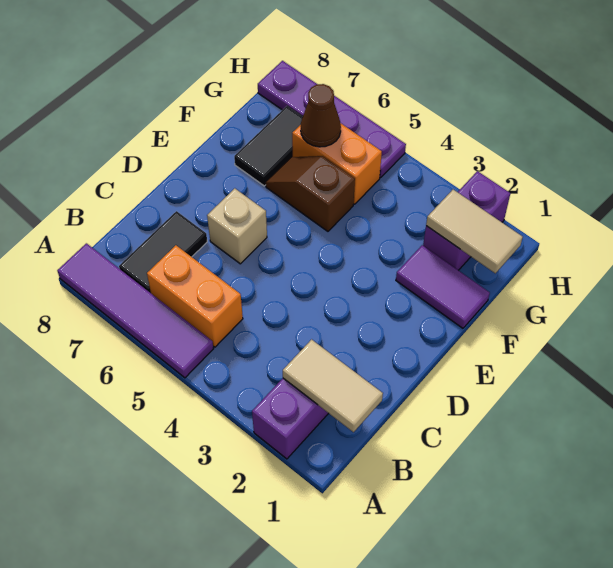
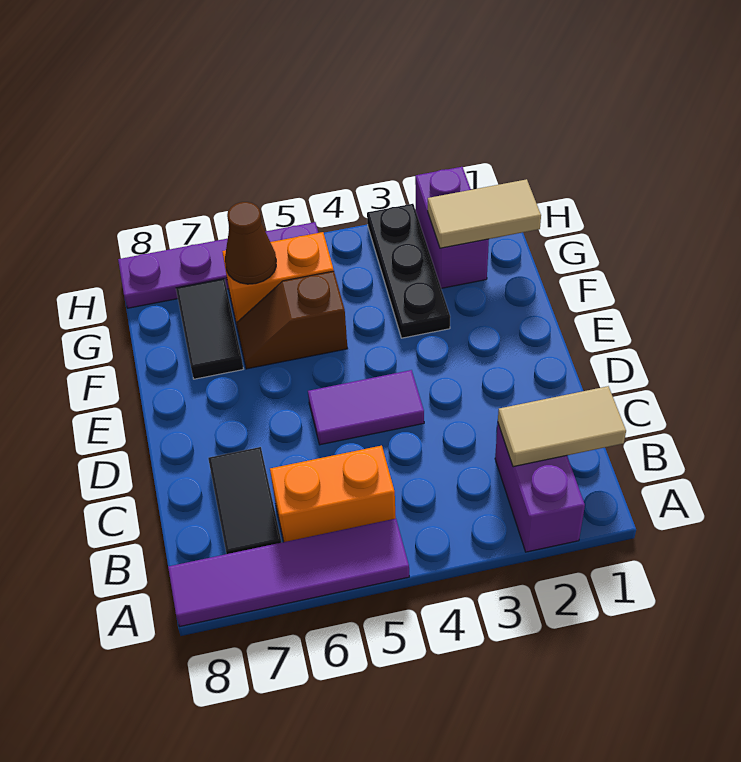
tan 1x1 brick [207,188,267,264] -> none
purple 1x2 tile [396,245,490,328] -> purple 1x2 tile moved to [308,370,424,445]
none -> black 1x3 plate [367,204,450,338]

